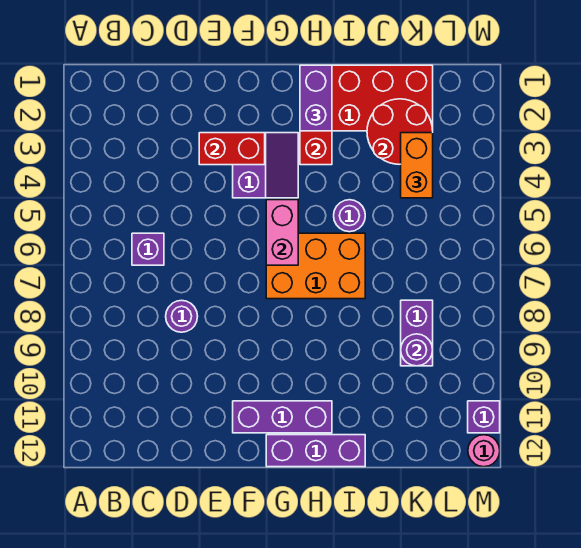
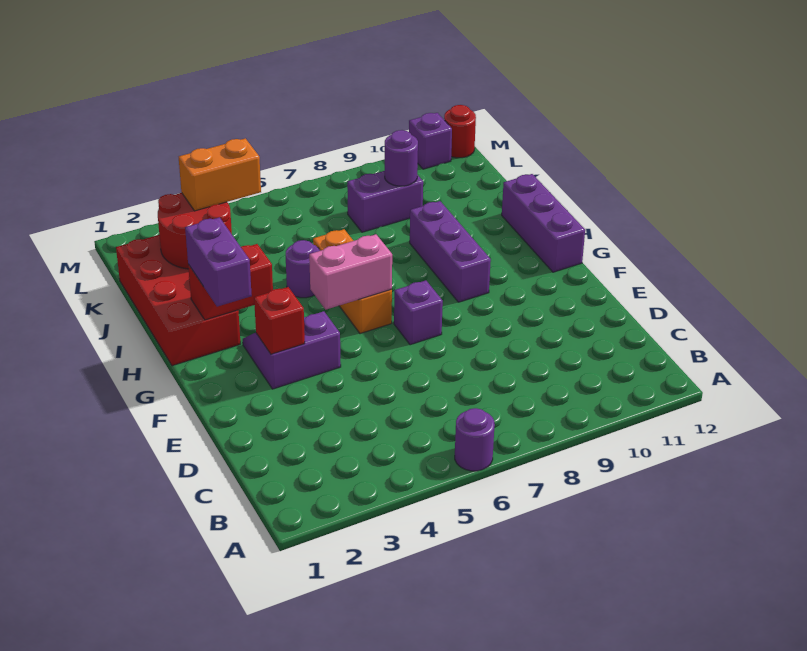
purple 1x1 brick [132,233,164,265] -> purple 1x1 brick moved to [394,280,443,345]
purple 1x1 round brick [166,300,198,332] -> purple 1x1 round brick moved to [455,408,495,471]
red 1x2 brick [199,133,265,165] -> red 1x1 brick [254,287,305,354]
purple 1x3 brick [233,401,332,433] -> purple 1x3 brick moved to [410,201,491,302]
orange 2x3 brick [266,233,365,299] -> orange 1x3 brick [313,229,392,334]
purple 1x2 brick [300,65,332,131] -> purple 1x2 brick turned to [185,217,252,307]
pink 1x1 round brick [468,435,500,467] -> red 1x1 round brick [444,105,476,158]

